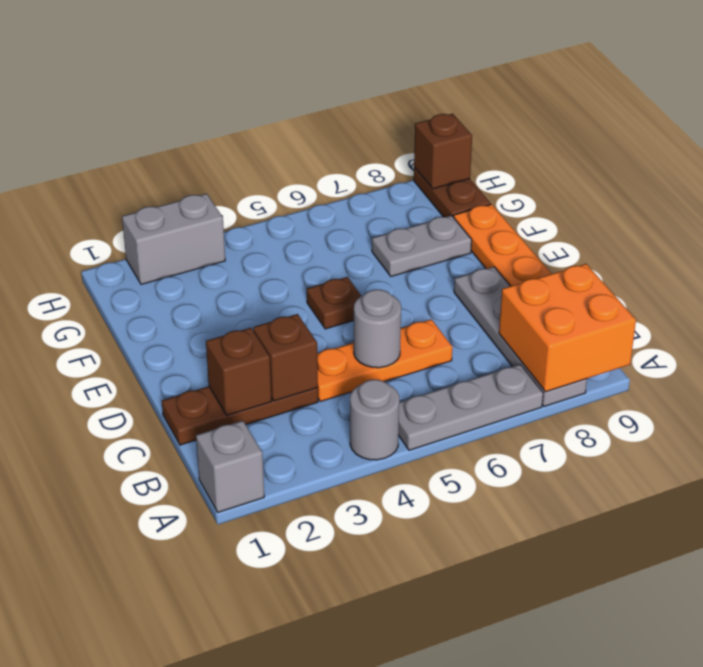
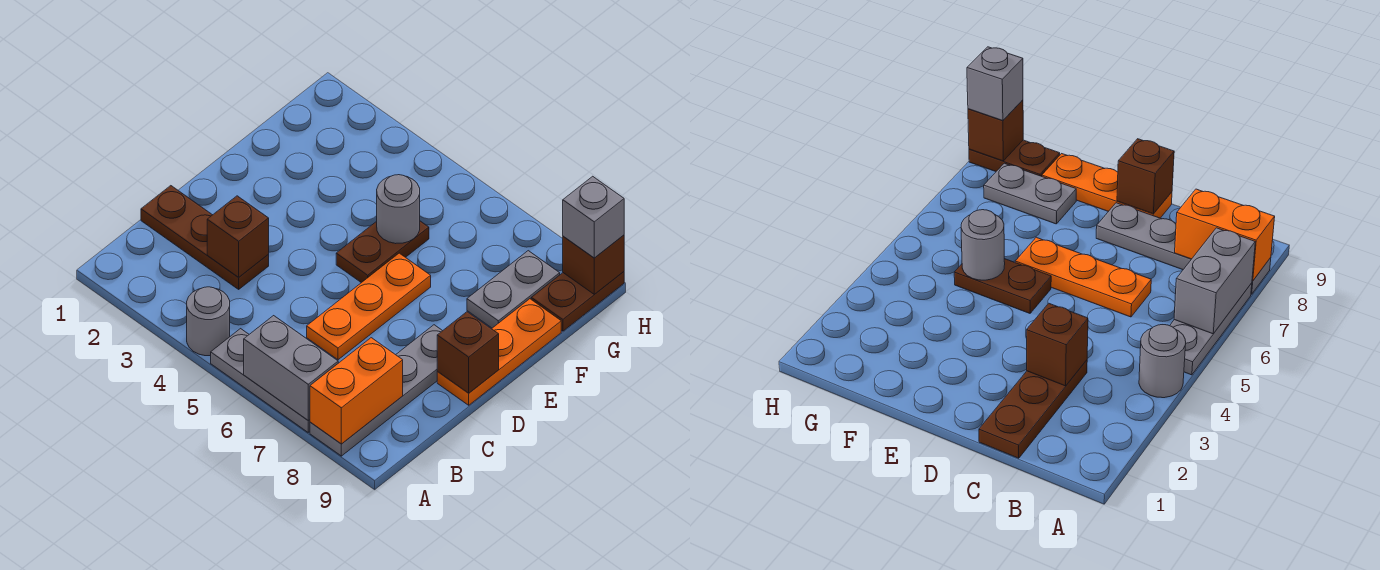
grey 1x1 brick [196,421,264,512] -> grey 1x1 brick moved to [563,176,624,258]
orange 2x2 brick [499,264,636,392] -> orange 1x2 brick [310,338,403,444]
brown 1x1 brick [206,328,272,415] -> brown 1x1 brick moved to [437,312,499,393]
orange 1x3 plate [317,319,452,401] -> orange 1x3 plate turned to [307,253,431,360]
grey 1x1 round brick [354,289,401,368] -> grey 1x1 round brick moved to [377,175,420,244]
brown 1x1 plate [307,277,361,329] -> brown 1x2 plate [336,221,429,283]
grey 1x2 plate [372,216,472,276] -> grey 1x2 plate turned to [467,251,560,328]
grey 1x2 brick [122,194,225,284] -> grey 1x2 brick moved to [244,316,338,421]

